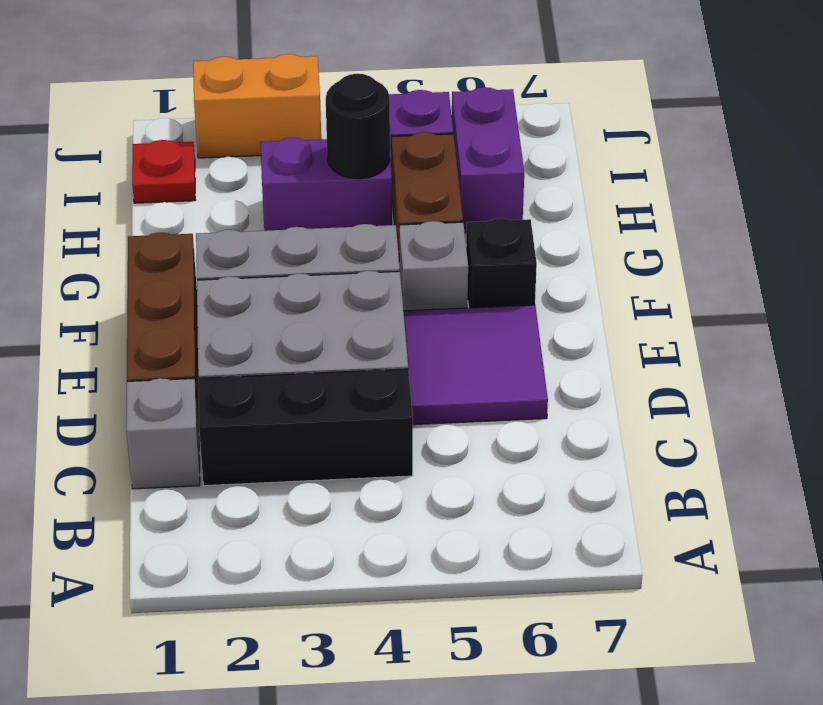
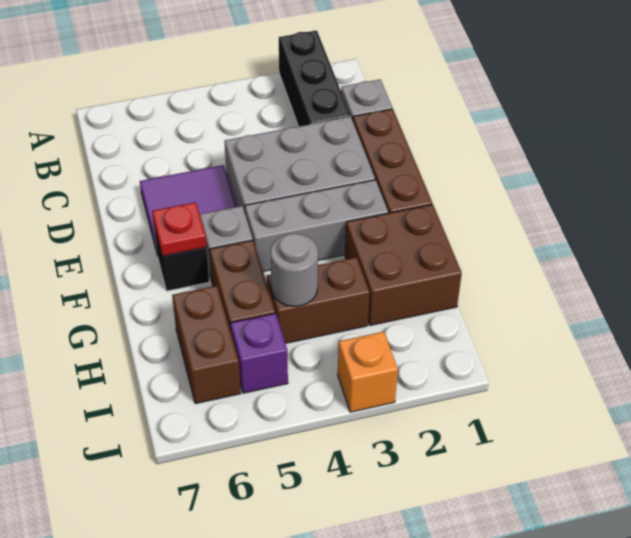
black 1x3 brick [198,369,413,486] -> black 1x3 brick turned to [279,30,350,126]
none -> brown 2x2 brick [345,204,462,325]
purple 1x2 brick [260,138,392,231] -> brown 1x2 brick [267,257,370,343]
black 1x1 round brick [326,74,390,179] -> grey 1x1 round brick [270,233,318,306]
purple 1x2 brick [452,87,524,233] -> brown 1x2 brick [172,286,241,404]
red 1x1 plate [132,140,195,203] -> red 1x1 plate moved to [152,202,207,256]
orange 1x2 brick [193,54,321,158] -> orange 1x1 brick [338,332,398,412]

